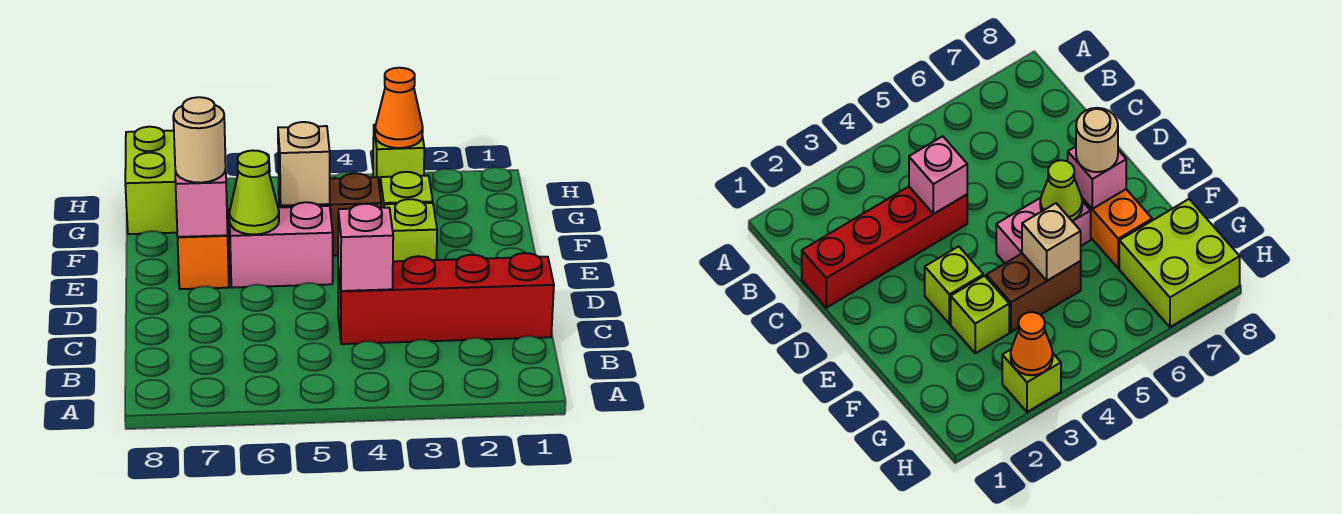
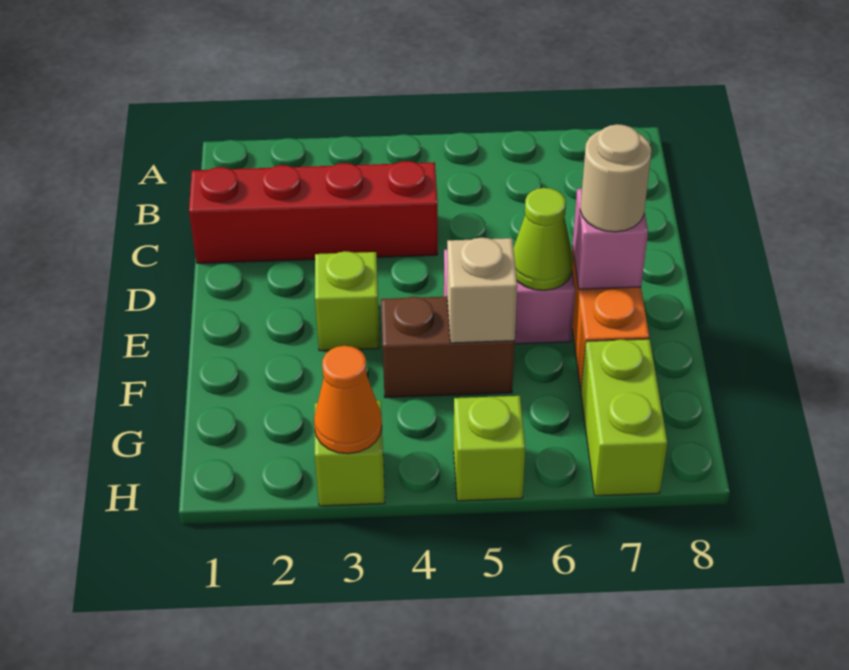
pink 1x1 brick [338,204,393,291] -> none
lime 1x1 brick [380,172,433,208] -> lime 1x1 brick moved to [454,396,525,501]
lime 2x2 brick [125,127,177,234] -> lime 1x2 brick [581,339,668,496]

